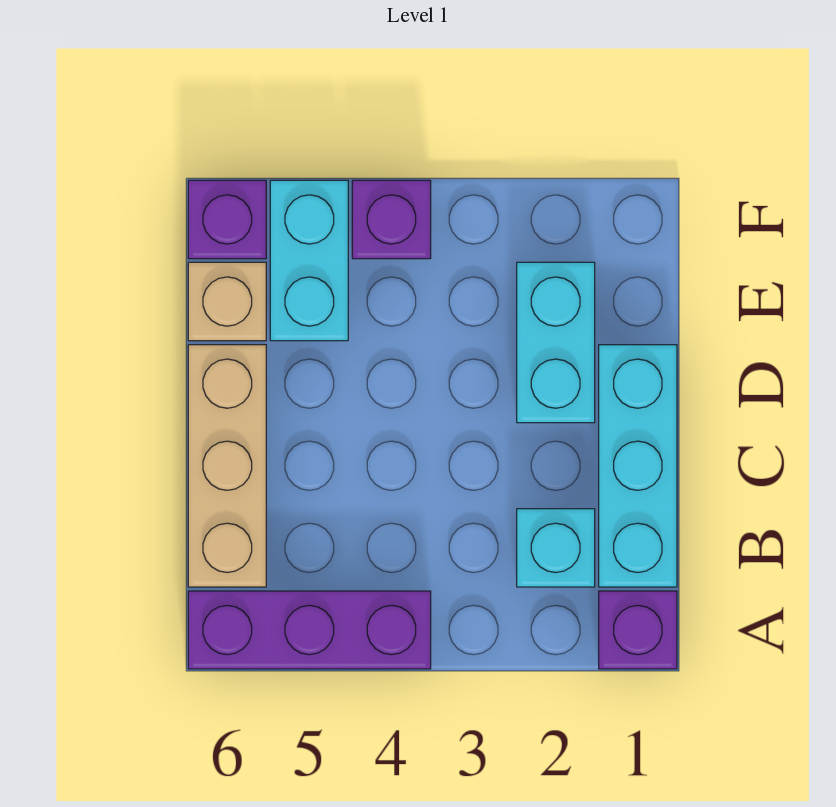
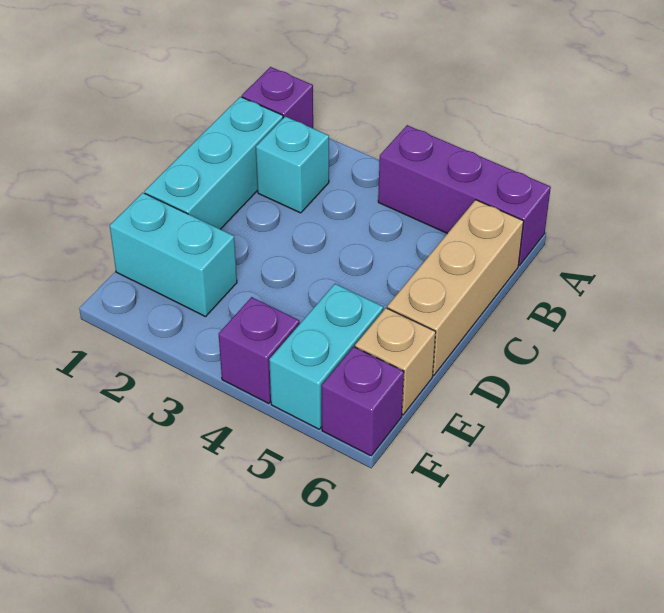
cyan 1x2 brick [517,262,595,423] -> cyan 1x2 brick turned to [110,193,237,317]

